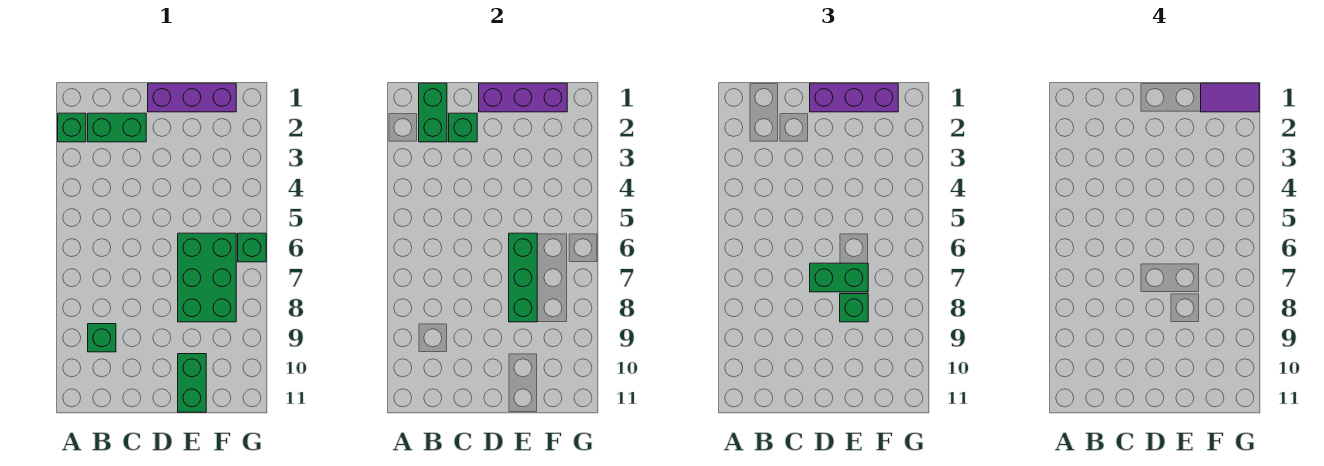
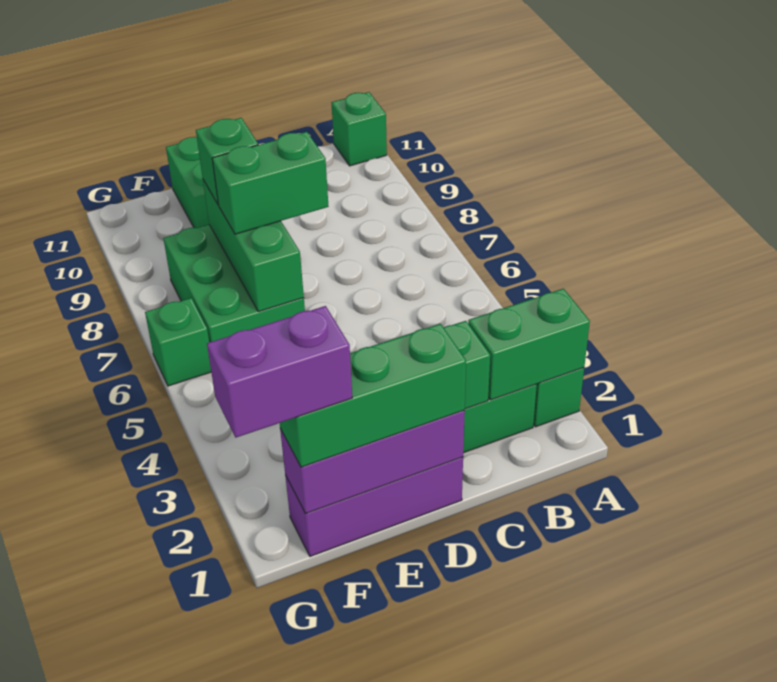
green 1x2 brick [419,83,447,142] -> green 1x2 brick turned to [468,289,590,400]
green 1x1 brick [88,324,116,352] -> green 1x1 brick moved to [332,92,387,166]
purple 1x3 brick [810,83,898,112] -> green 1x3 brick [280,324,466,467]
purple 1x2 tile [1201,83,1259,112] -> purple 1x2 brick [207,306,352,438]

